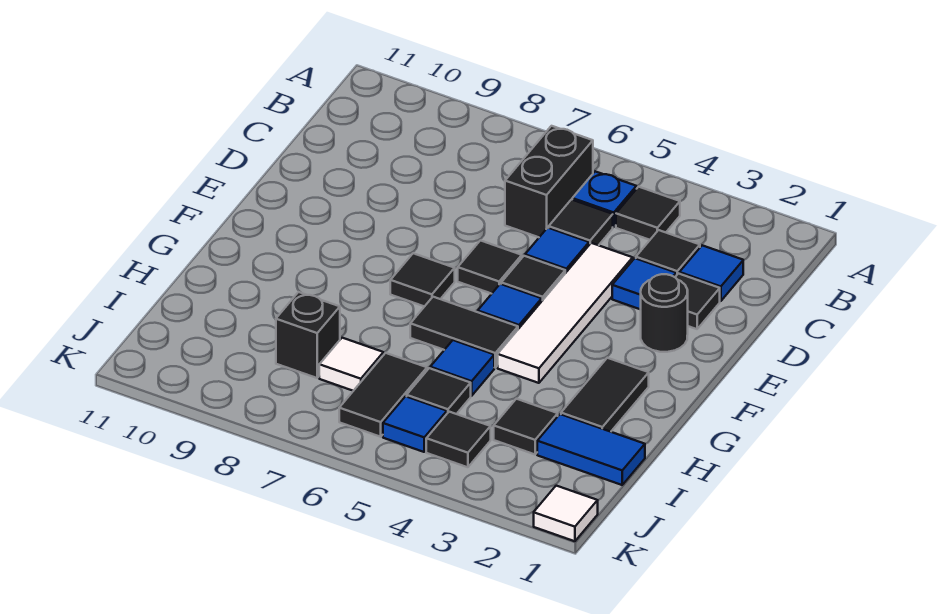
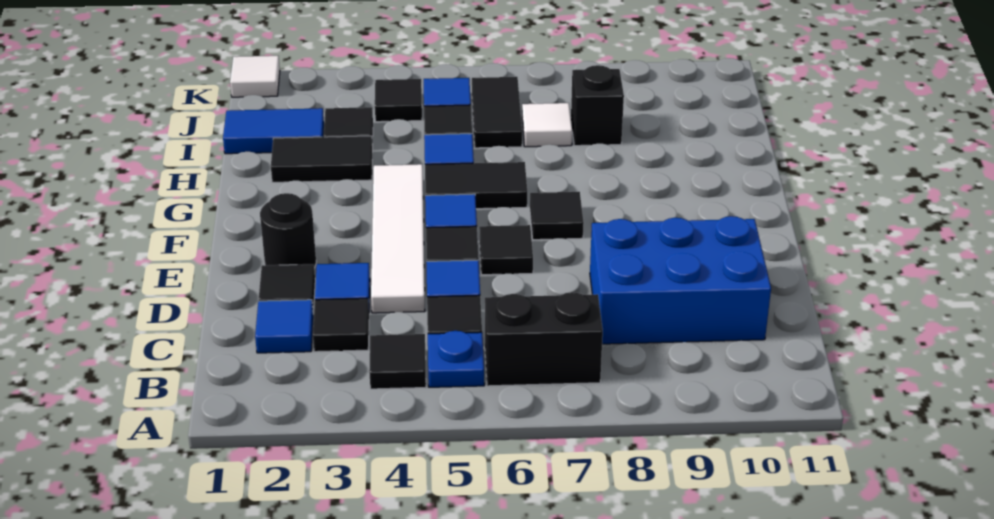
black 1x2 brick [505,126,593,237] -> black 1x2 brick turned to [485,292,603,386]
none -> blue 2x3 brick [590,216,771,344]
black 1x2 tile [561,358,649,432] -> black 1x2 tile turned to [271,136,373,182]

